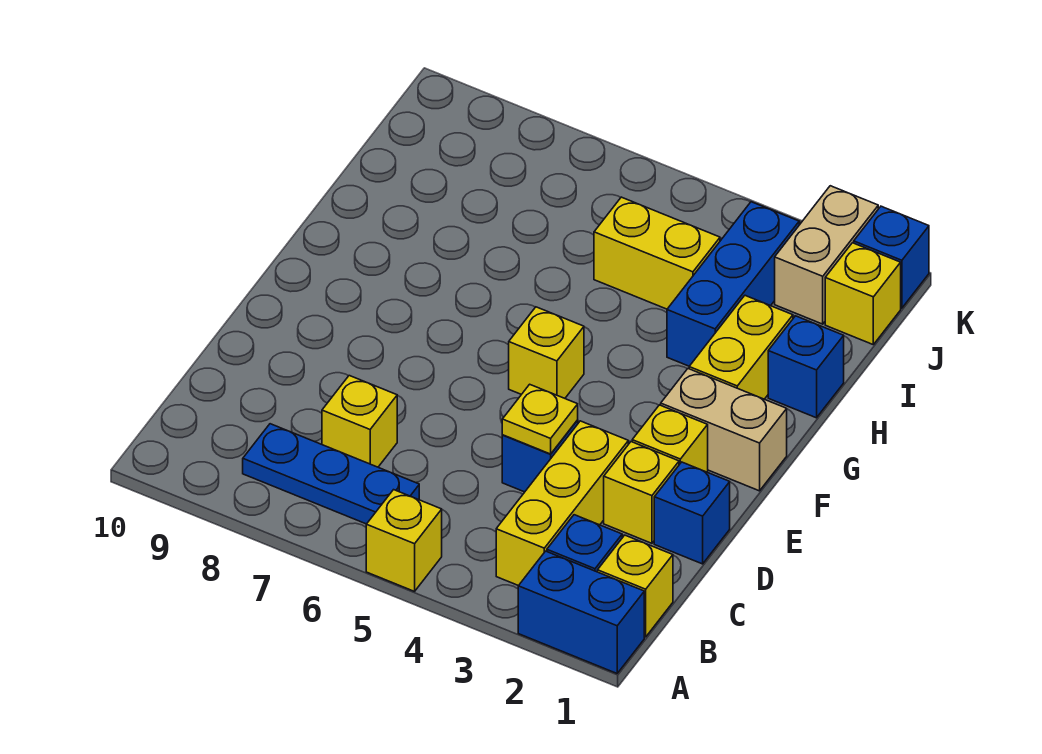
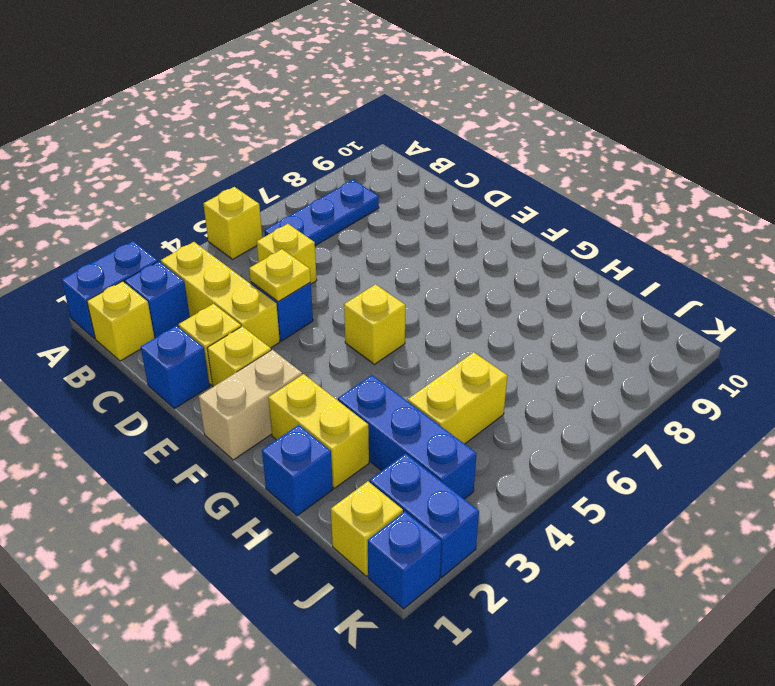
yellow 1x1 brick [322,376,397,467] -> yellow 1x1 brick moved to [257,224,317,284]
tan 1x2 brick [775,186,878,324] -> blue 1x2 brick [370,454,479,578]

